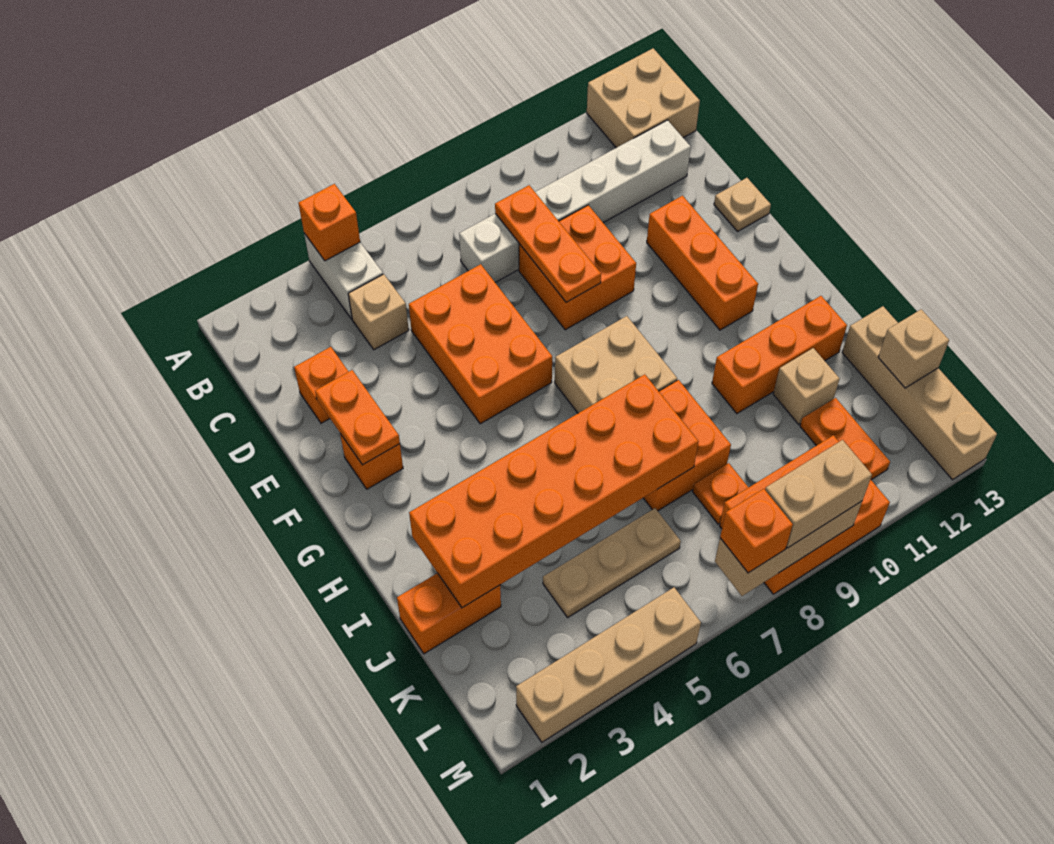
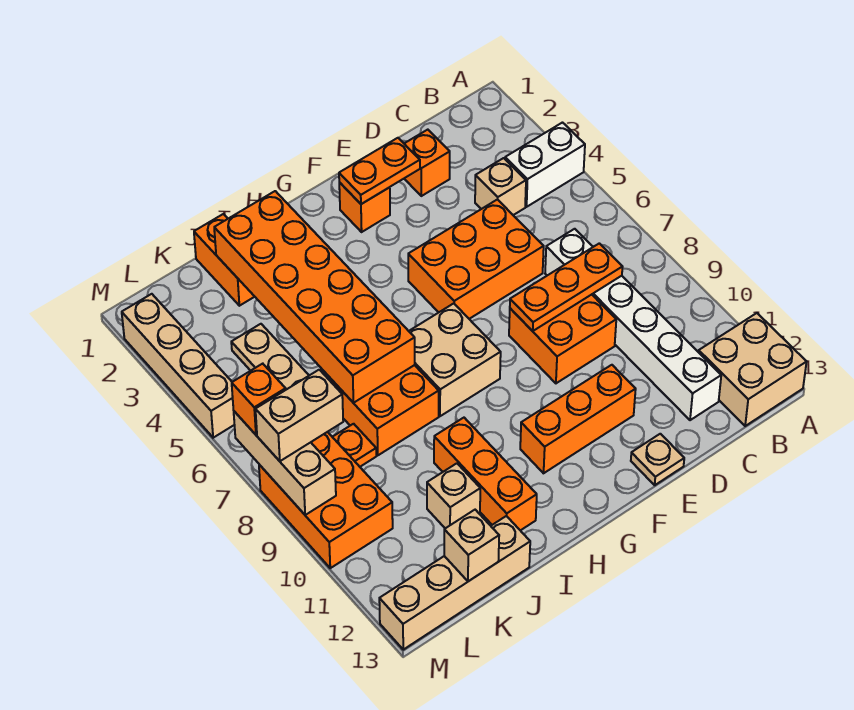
orange 1x1 brick [298,184,360,261] -> none
orange 1x2 plate [800,398,890,480] -> none
tan 1x2 brick [765,440,872,548] -> tan 1x2 brick turned to [255,370,343,461]

